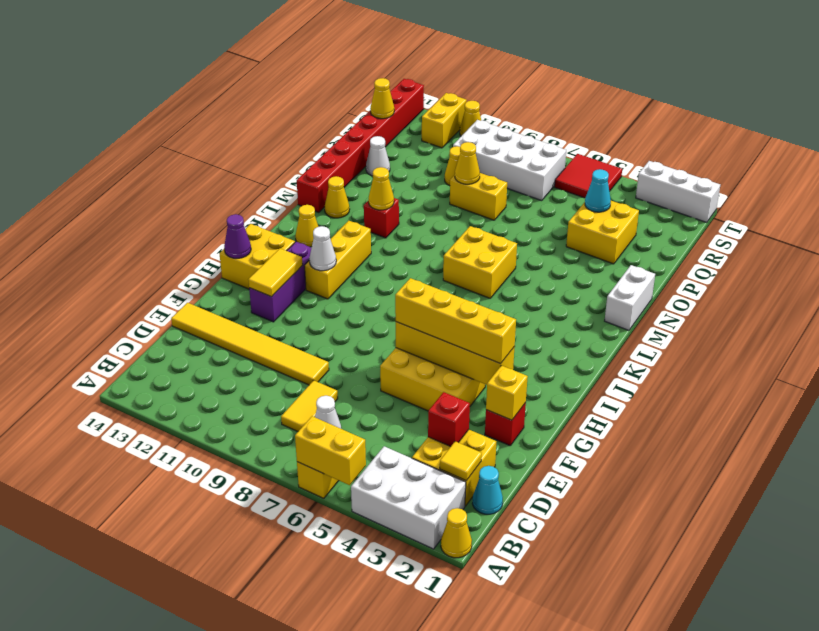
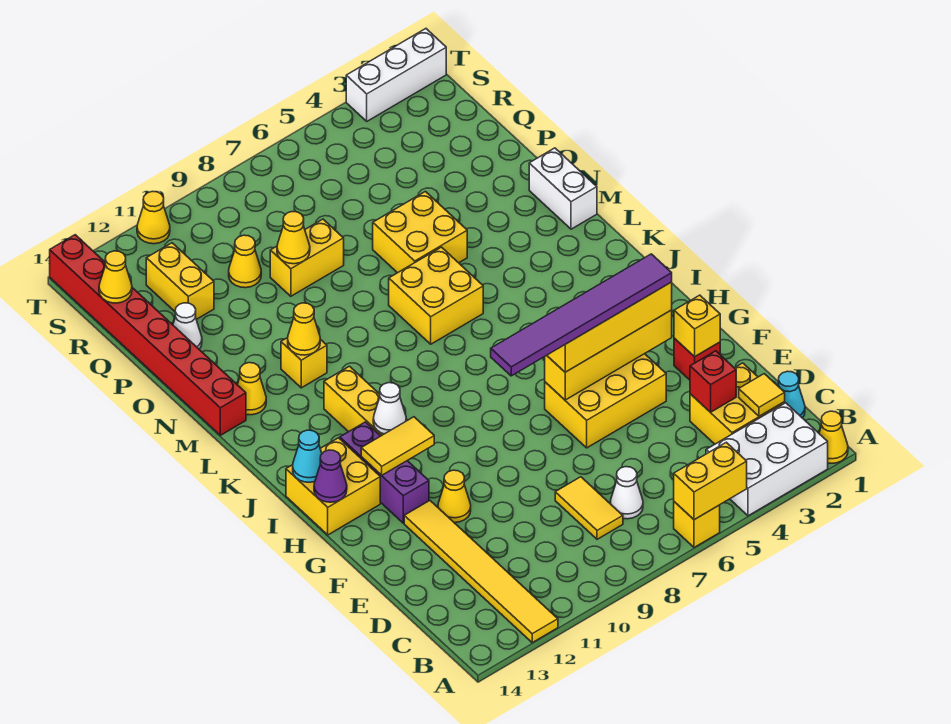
yellow 1x6 tile [171,303,329,385] -> yellow 1x6 tile turned to [404,501,558,643]
none -> purple 1x6 tile [491,254,672,376]
yellow 1x2 tile [248,248,303,297] -> yellow 1x2 tile turned to [361,417,434,475]
yellow 1x1 cone [295,205,318,247] -> yellow 1x1 cone moved to [438,470,471,522]
red 1x1 brick [364,198,399,238] -> yellow 1x1 brick [281,338,327,388]
yellow 2x2 brick [566,201,639,264] -> yellow 2x2 brick moved to [373,192,467,273]
cyan 1x1 cone [585,169,611,212] -> cyan 1x1 cone moved to [293,430,322,482]
white 2x4 brick [453,120,566,201] -> none
red 2x2 tile [555,154,622,198] -> none
yellow 1x2 brick [422,93,467,148] -> yellow 1x2 brick moved to [146,243,214,319]

